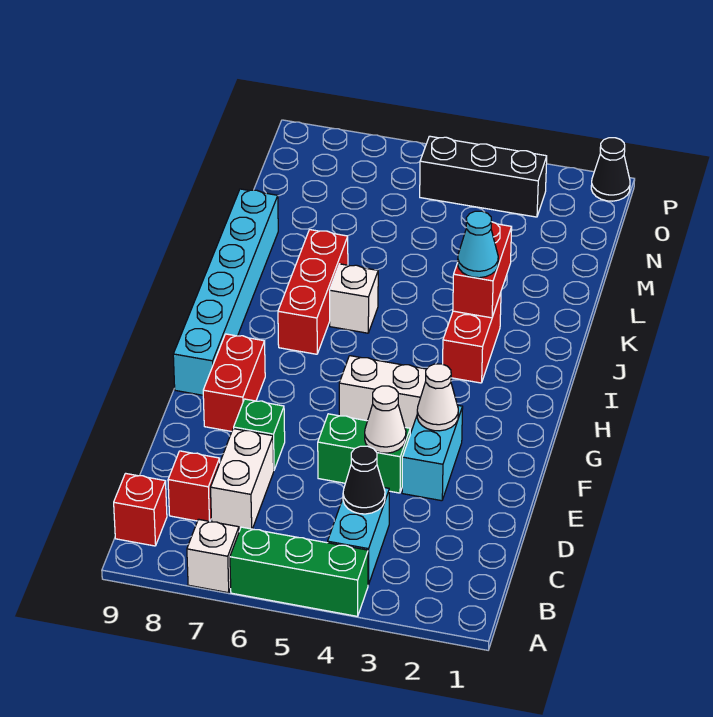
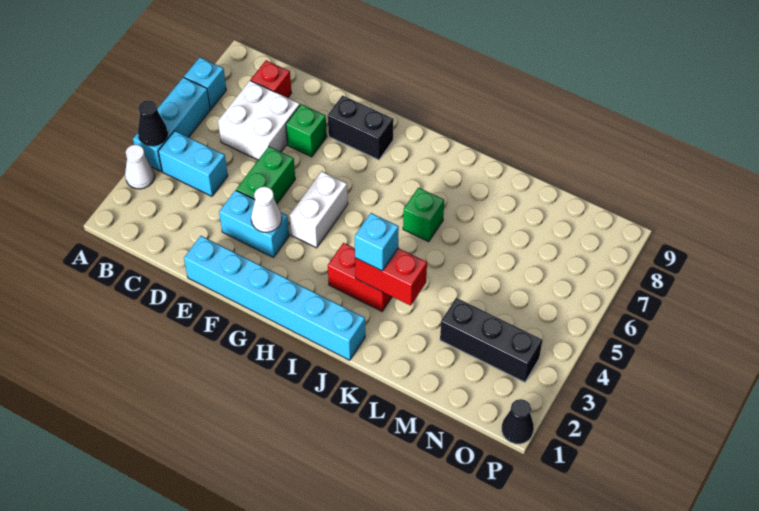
green 1x3 brick [230,527,368,616] -> cyan 1x3 brick [133,77,210,171]
white 1x1 brick [187,519,239,593] -> cyan 1x1 brick [184,57,226,109]
red 1x1 brick [114,473,167,546] -> none
black 1x1 cone [343,446,385,514] -> black 1x1 cone moved to [138,100,168,146]
white 1x2 brick [211,429,274,529] -> white 2x2 brick [218,80,300,160]
white 1x1 cone [365,386,406,453] -> white 1x1 cone moved to [125,145,155,189]
red 1x2 brick [203,334,265,431] -> black 1x2 brick [328,95,394,160]
cyan 1x6 brick [173,189,278,395] -> cyan 1x6 brick moved to [184,236,365,360]
red 1x3 brick [278,230,348,354] -> none
cyan 1x1 cone [458,211,498,278] -> cyan 1x1 brick [355,213,399,271]
white 1x1 brick [330,264,378,333] -> green 1x1 brick [403,188,444,242]
black 1x3 brick [420,136,547,217] -> black 1x3 brick turned to [440,298,542,382]

